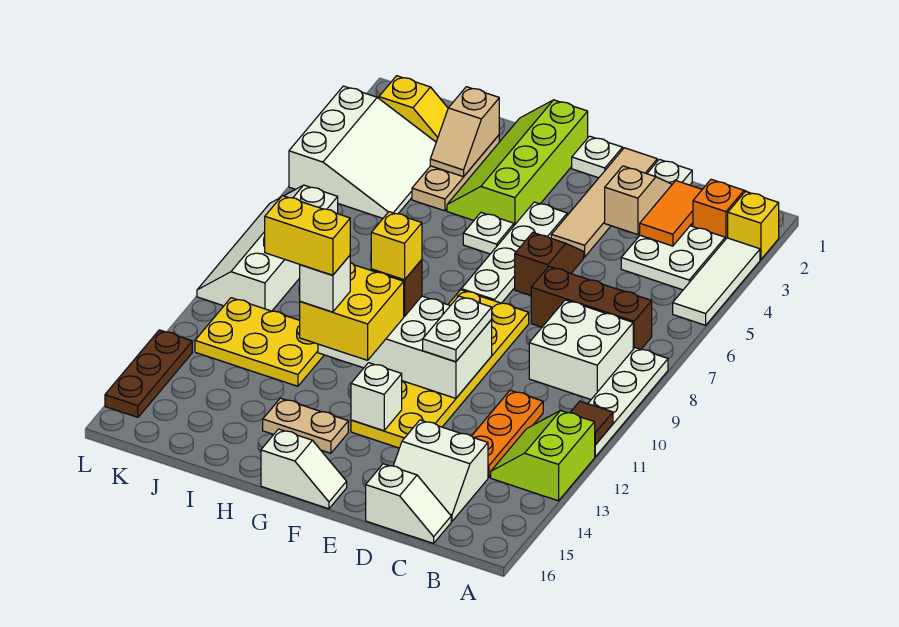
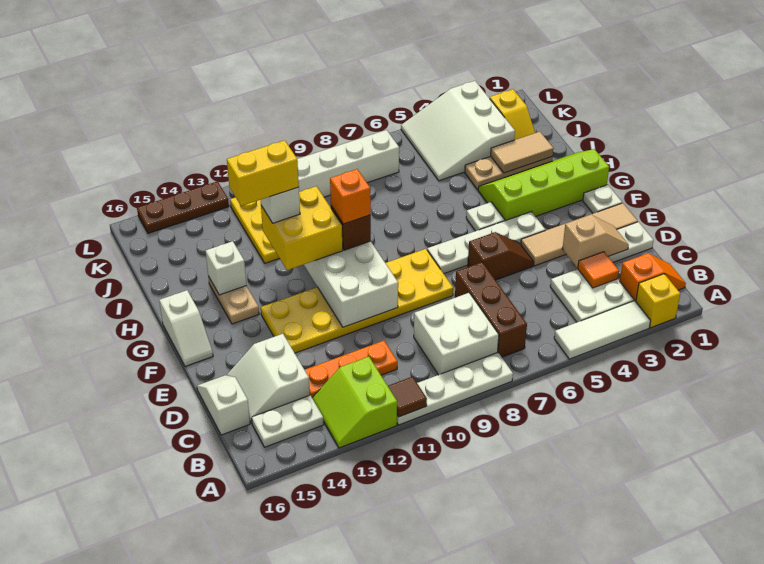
lime 2x2 slope [491,410,595,501] -> lime 2x2 slope turned to [312,357,397,448]
orange 1x2 tile [640,181,702,246] -> orange 1x1 tile [578,252,619,288]
white 1x2 slope [366,464,451,543] -> white 1x2 slope turned to [197,375,250,435]
white 1x2 plate [423,296,492,362] -> white 1x2 plate moved to [252,395,324,447]
white 1x1 brick [351,363,402,431] -> white 1x1 brick moved to [206,241,246,295]
yellow 1x1 brick [371,212,422,280] -> orange 1x1 brick [330,169,371,224]
yellow 1x2 brick [265,196,350,275] -> yellow 1x2 brick turned to [227,140,299,206]
tan 1x2 slope [430,87,499,177] -> tan 1x2 tile [491,132,554,173]
white 3x3 slope [289,86,436,218] -> white 3x3 slope turned to [401,81,515,181]

